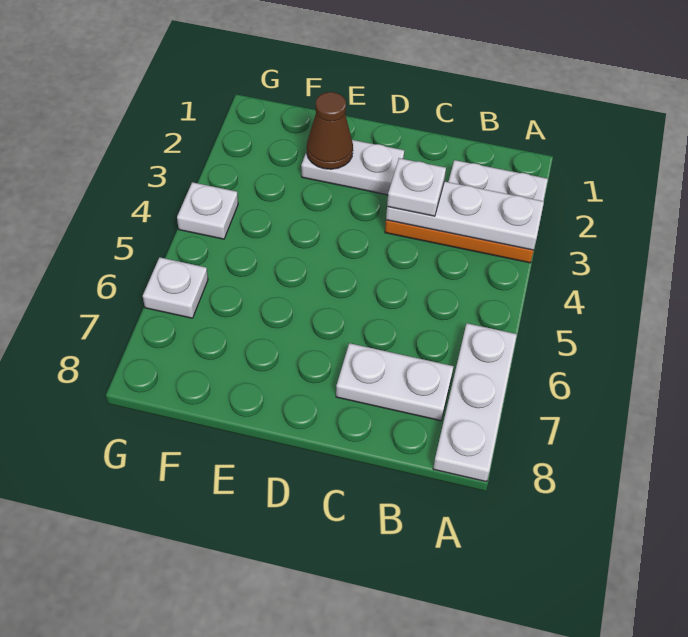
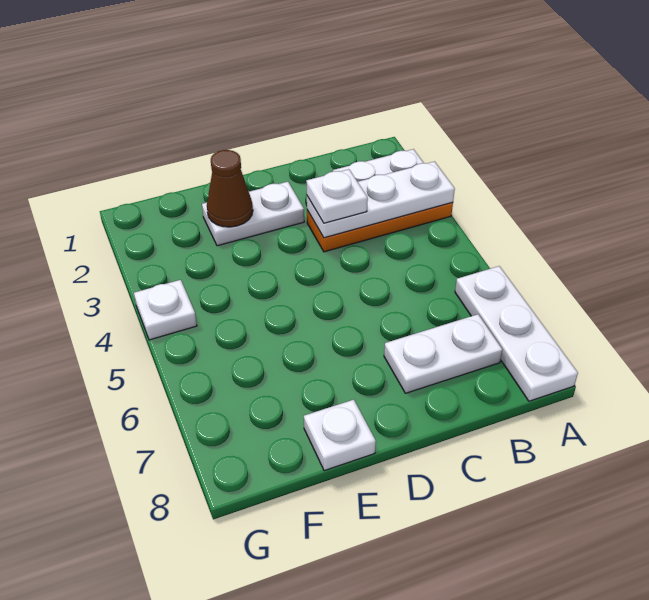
white 1x1 plate [143,257,208,318] -> white 1x1 plate moved to [304,400,376,471]

